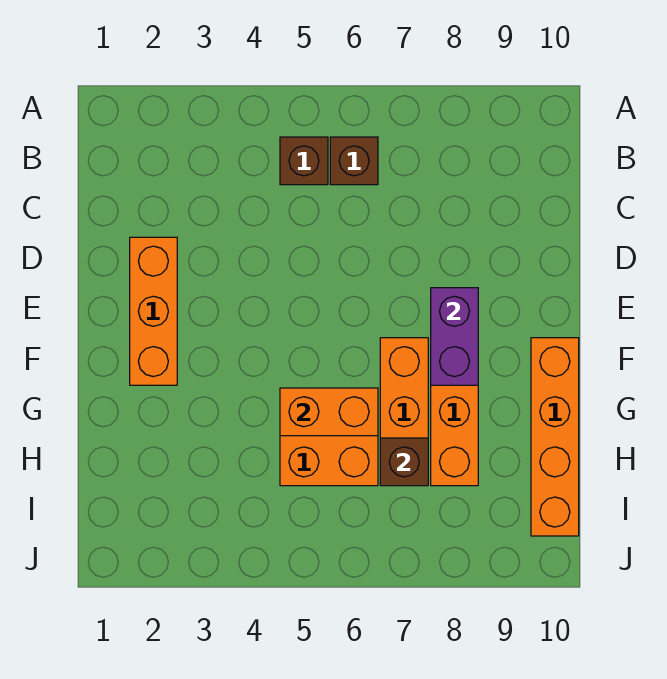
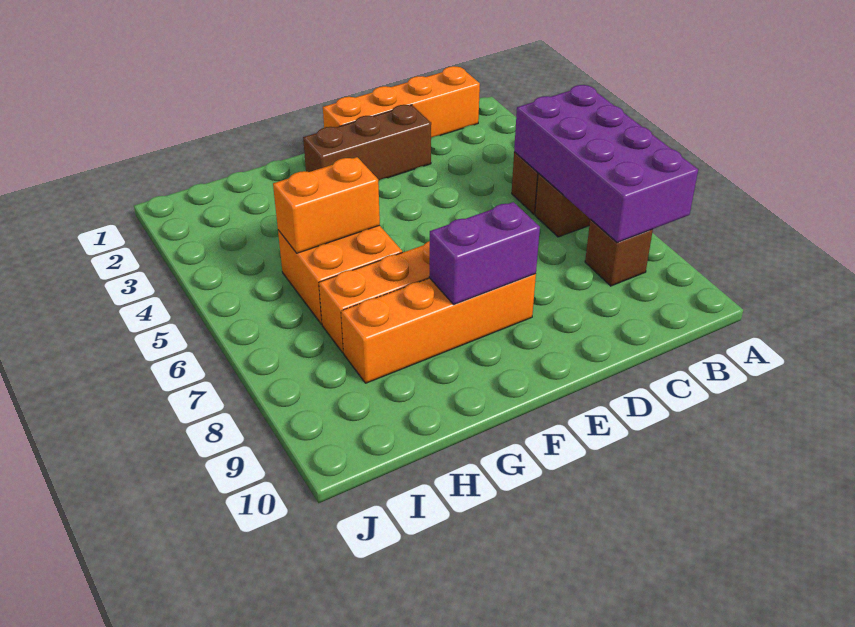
none -> purple 2x4 brick [514,85,698,242]
orange 1x3 brick [130,237,177,385] -> brown 1x3 brick [303,105,431,181]
orange 1x4 brick [531,338,579,536] -> orange 1x4 brick moved to [323,66,480,137]
orange 1x2 brick [280,388,378,436] -> orange 1x2 brick turned to [273,157,380,253]
brown 1x1 brick [380,438,428,486] -> brown 1x1 brick moved to [585,220,653,286]

